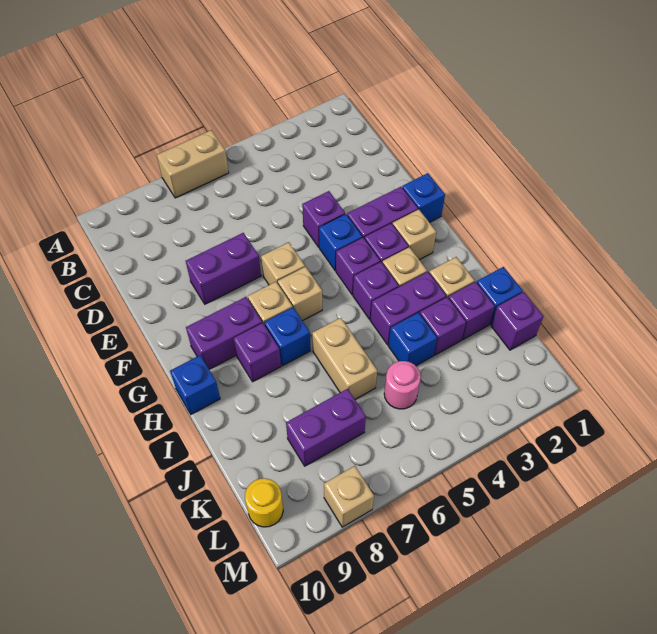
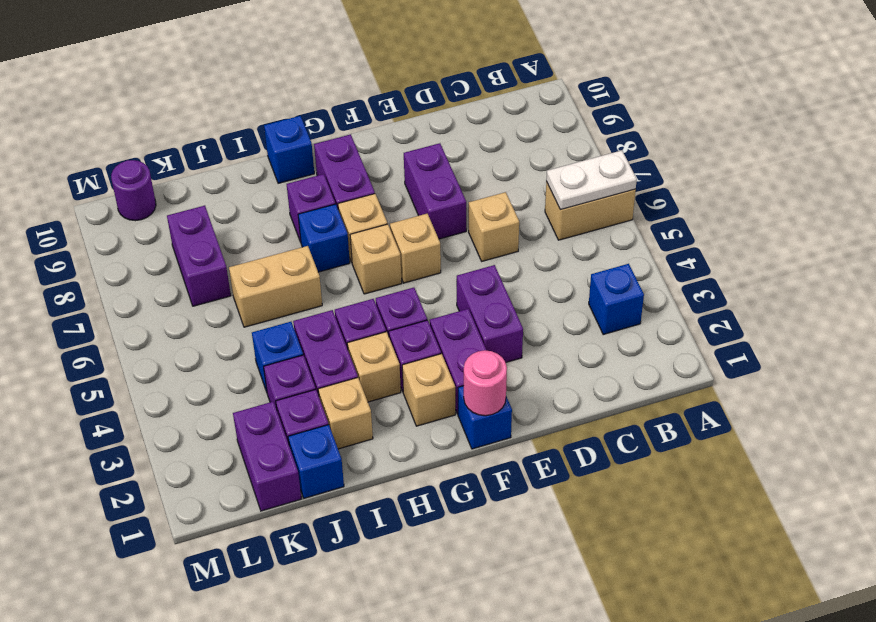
tan 1x2 brick [157,130,229,198] -> tan 1x2 brick turned to [545,182,636,240]
none -> white 1x2 plate [546,150,637,210]
purple 1x1 brick [302,191,345,247] -> purple 1x2 brick [457,265,523,362]
blue 1x1 brick [319,214,362,271] -> blue 1x1 brick moved to [589,264,644,334]
purple 1x1 brick [491,292,544,350] -> purple 1x2 brick [233,402,301,511]
pink 1x1 round brick [384,361,421,409] -> pink 1x1 round brick moved to [464,350,507,416]
yellow 1x1 round brick [245,478,283,527] -> purple 1x1 round brick [111,160,156,221]
tan 1x1 brick [324,466,374,527] -> tan 1x1 brick moved to [469,192,519,261]

